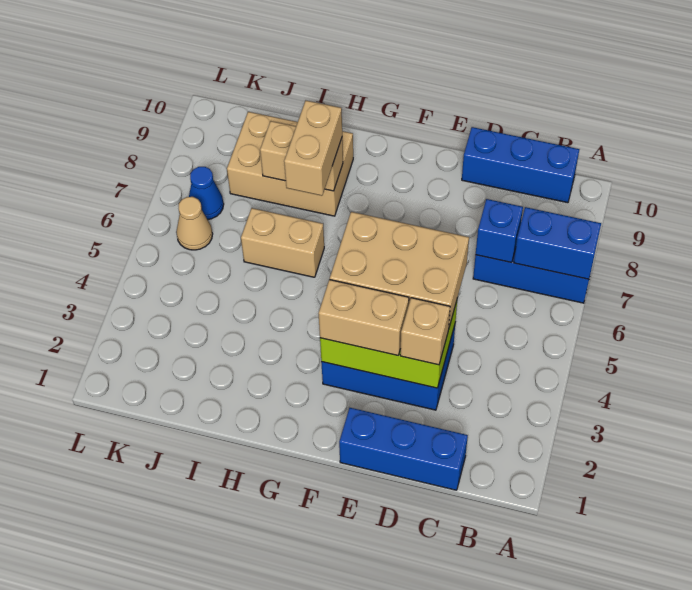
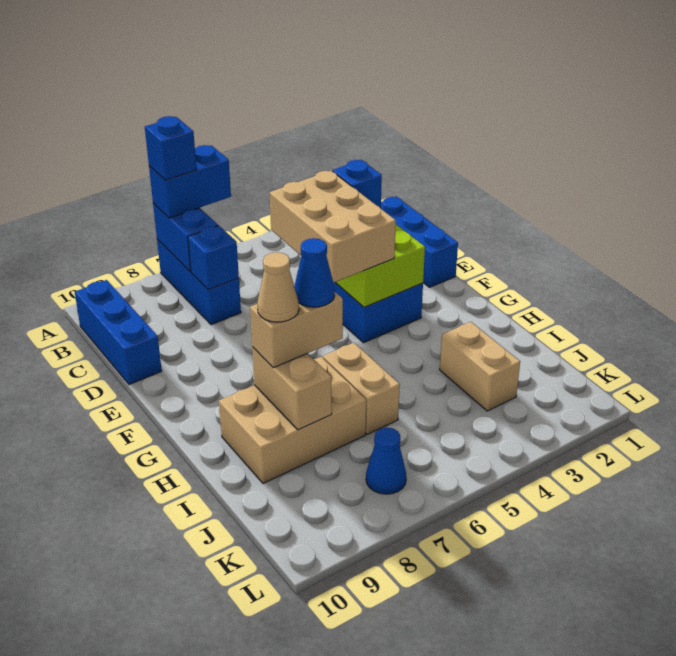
none -> blue 1x2 brick [149,145,231,218]
none -> blue 1x1 brick [145,116,197,180]
tan 1x1 brick [400,298,450,365] -> blue 1x1 brick [333,160,382,208]
tan 1x2 brick [318,280,409,356] -> tan 1x2 brick moved to [440,322,520,411]
none -> blue 1x1 cone [294,238,335,307]
tan 2x3 brick [227,112,353,216] -> tan 2x3 brick turned to [219,357,366,484]
tan 1x1 cone [176,197,213,250] -> tan 1x1 cone moved to [257,252,299,322]

